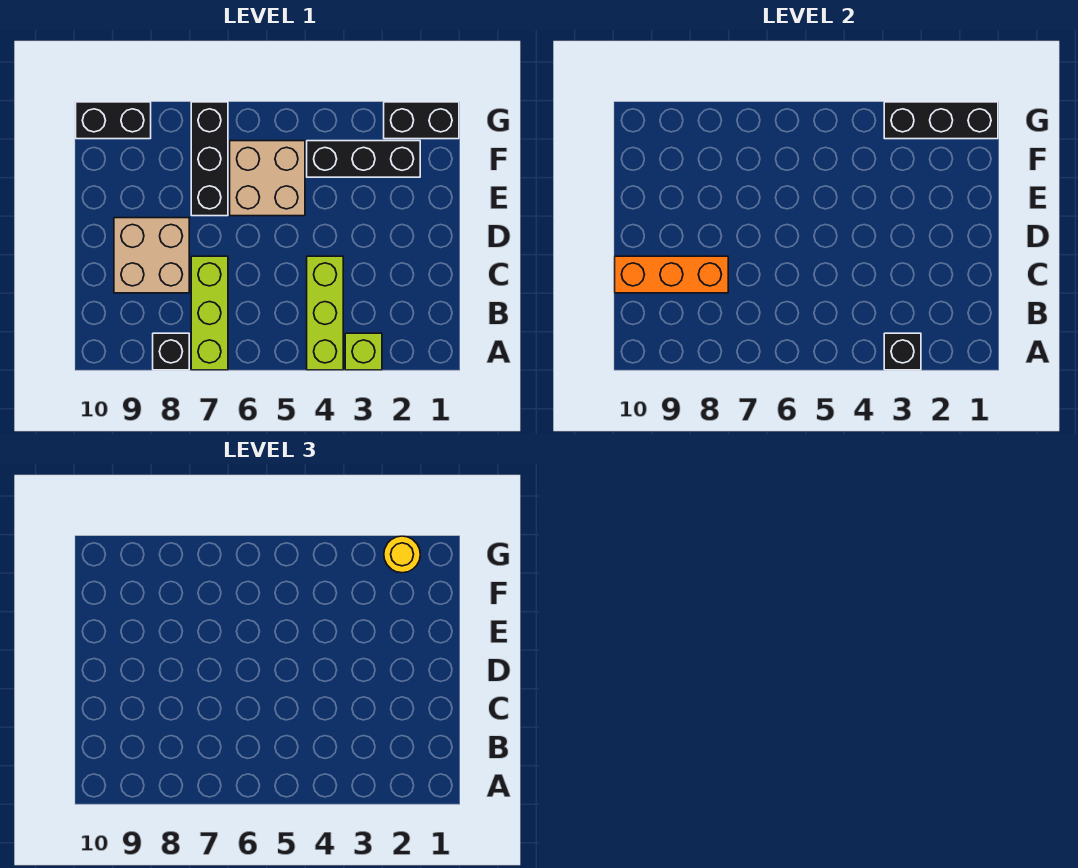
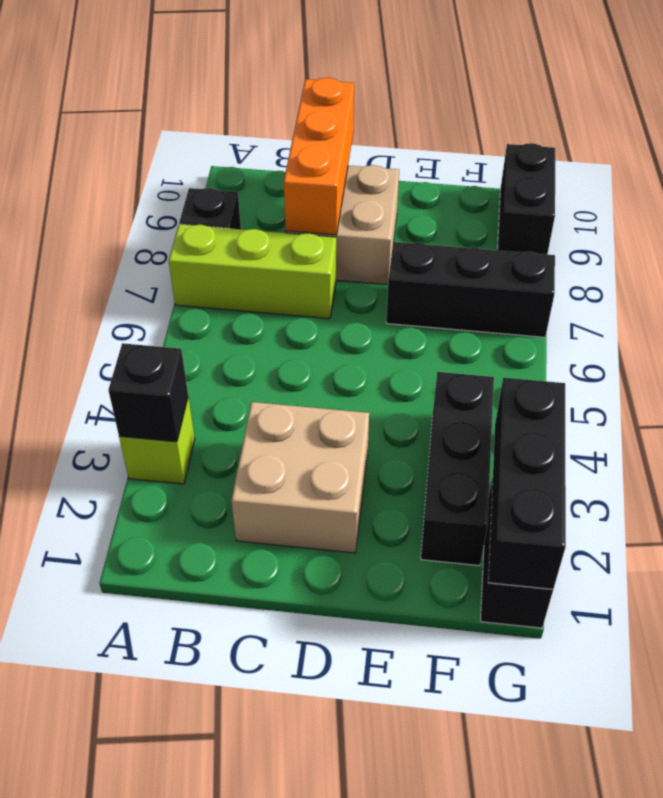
lime 1x3 brick [307,256,343,370] -> none
tan 2x2 brick [230,141,305,216] -> tan 2x2 brick moved to [231,402,369,553]
yellow 1x1 round brick [384,536,420,573] -> none

